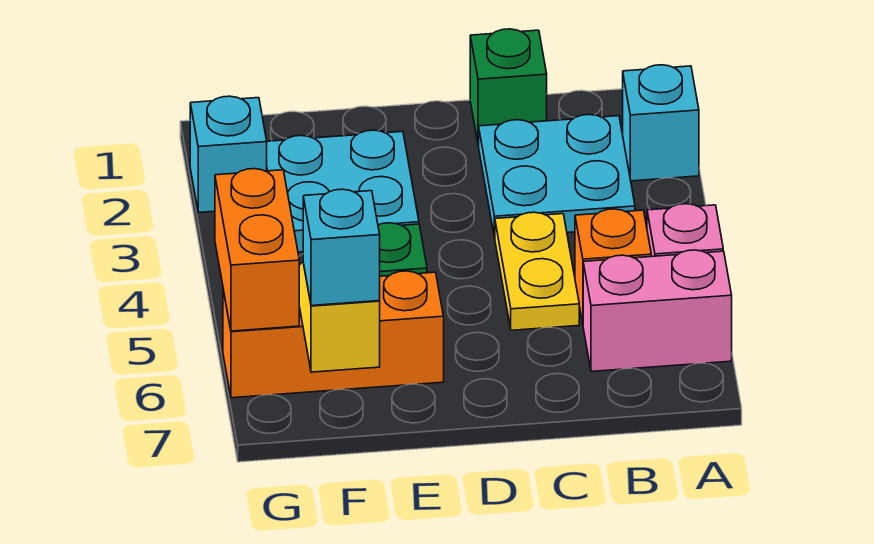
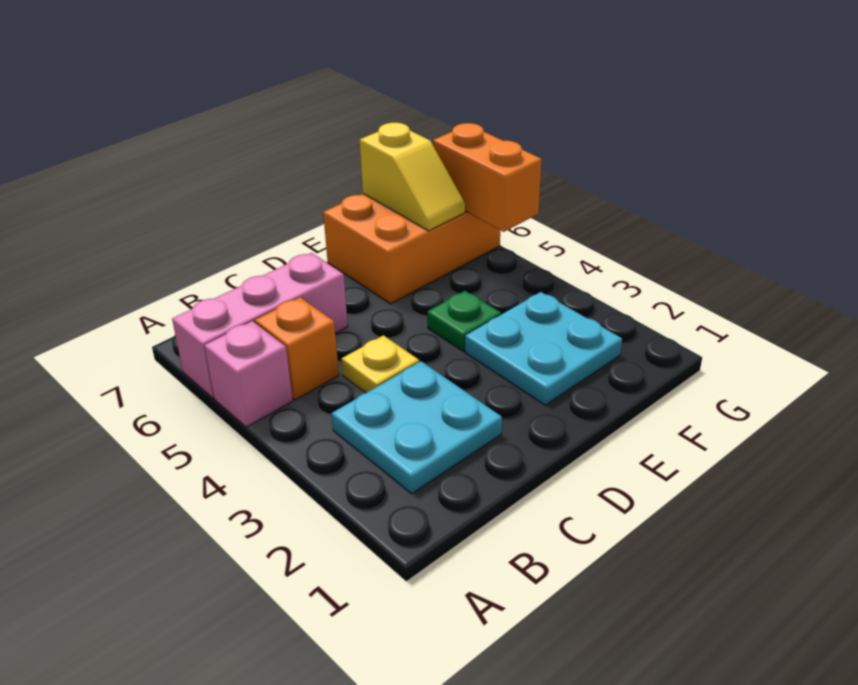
cyan 1x1 brick [623,65,699,181] -> none
pink 1x2 brick [583,250,732,372] -> pink 1x3 brick [172,253,348,398]
green 1x1 brick [470,29,547,145] -> none
yellow 1x2 plate [495,212,579,330] -> yellow 1x1 plate [341,335,419,393]
orange 1x3 brick [223,271,444,398] -> orange 2x3 brick [323,194,500,304]
cyan 1x1 brick [303,189,380,306] -> none
cyan 1x1 brick [190,96,267,213] -> none

